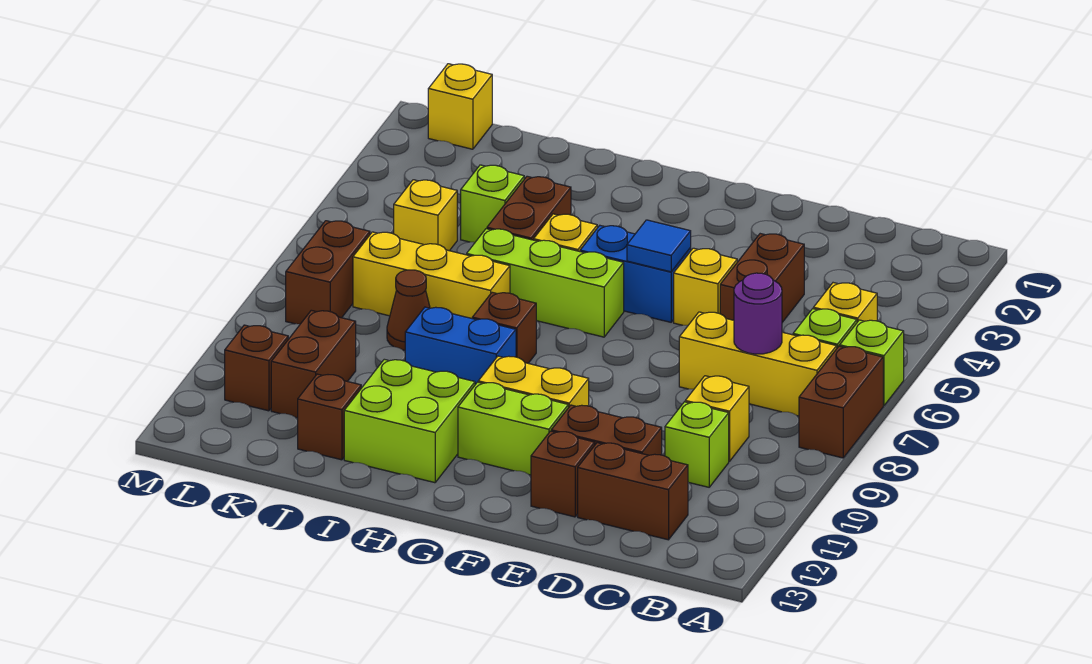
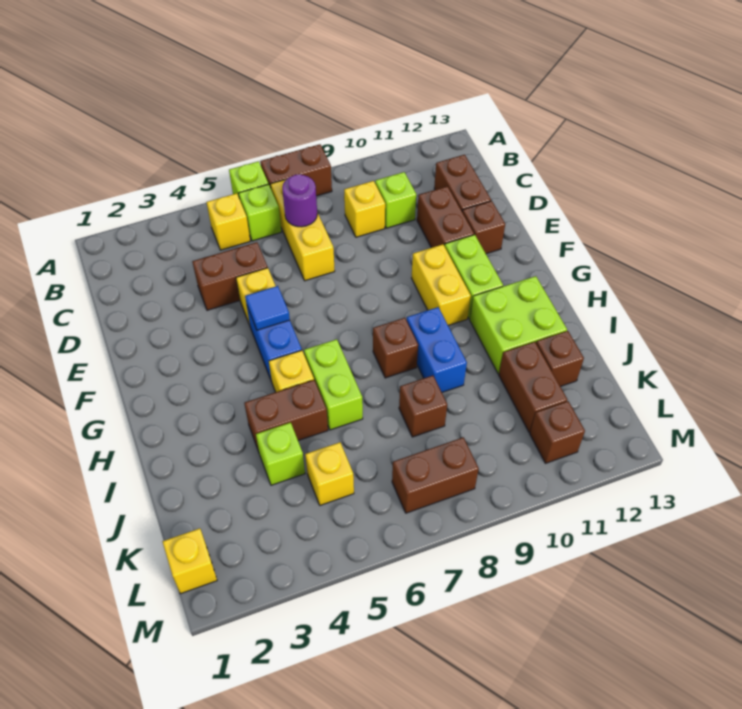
lime 1x3 brick [467,229,624,337] -> lime 1x2 brick [304,339,363,430]
yellow 1x3 brick [353,232,510,318] -> none
brown 1x1 cone [387,270,430,350] -> brown 1x1 brick [399,376,447,437]
brown 1x2 brick [271,310,356,418] -> brown 1x2 brick turned to [499,342,567,432]

